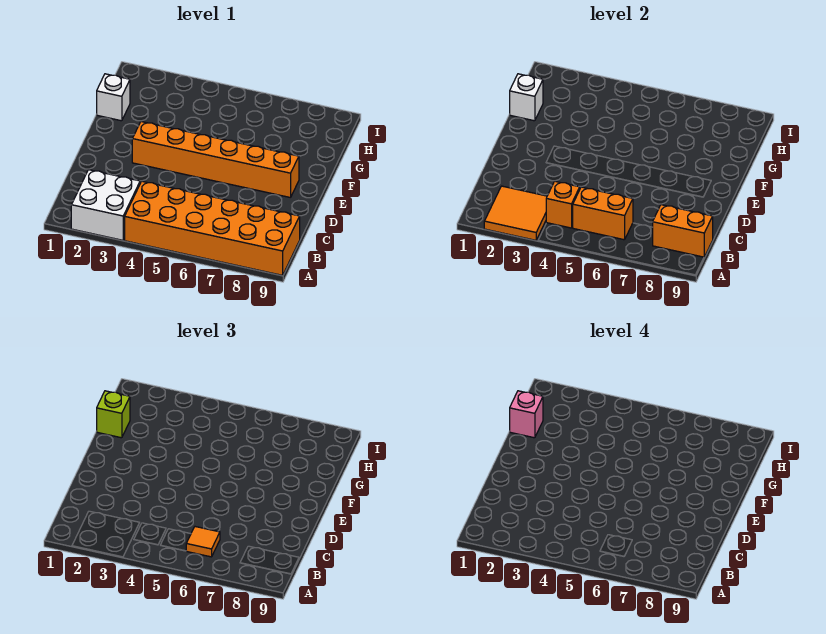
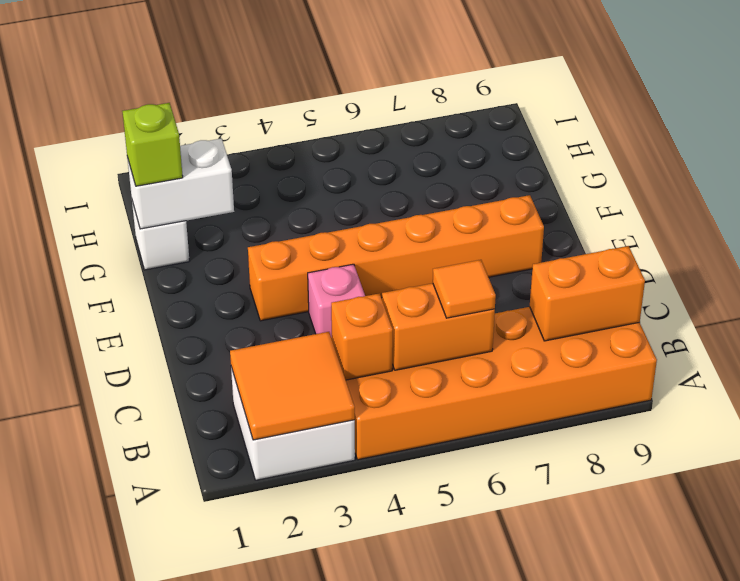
white 1x1 brick [510,74,543,121] -> white 1x2 brick [127,139,234,229]
pink 1x1 brick [510,391,543,438] -> pink 1x1 brick moved to [308,264,365,338]

